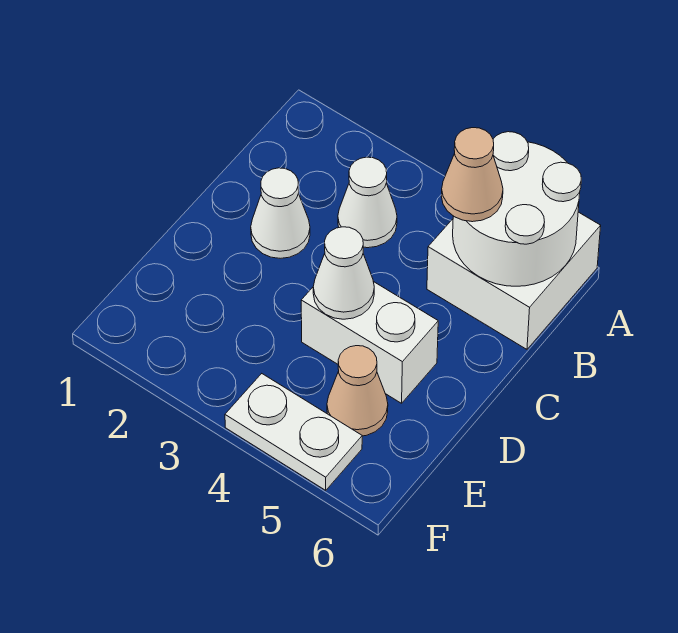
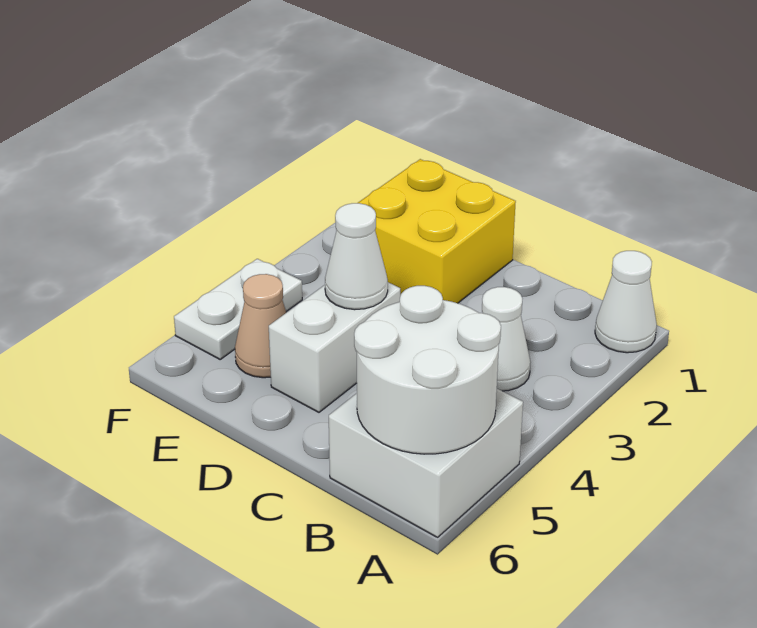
tan 1x1 cone [441,128,503,222] -> none
white 1x1 cone [251,168,310,258] -> white 1x1 cone moved to [595,251,657,353]
none -> yellow 2x2 brick [358,159,516,303]

